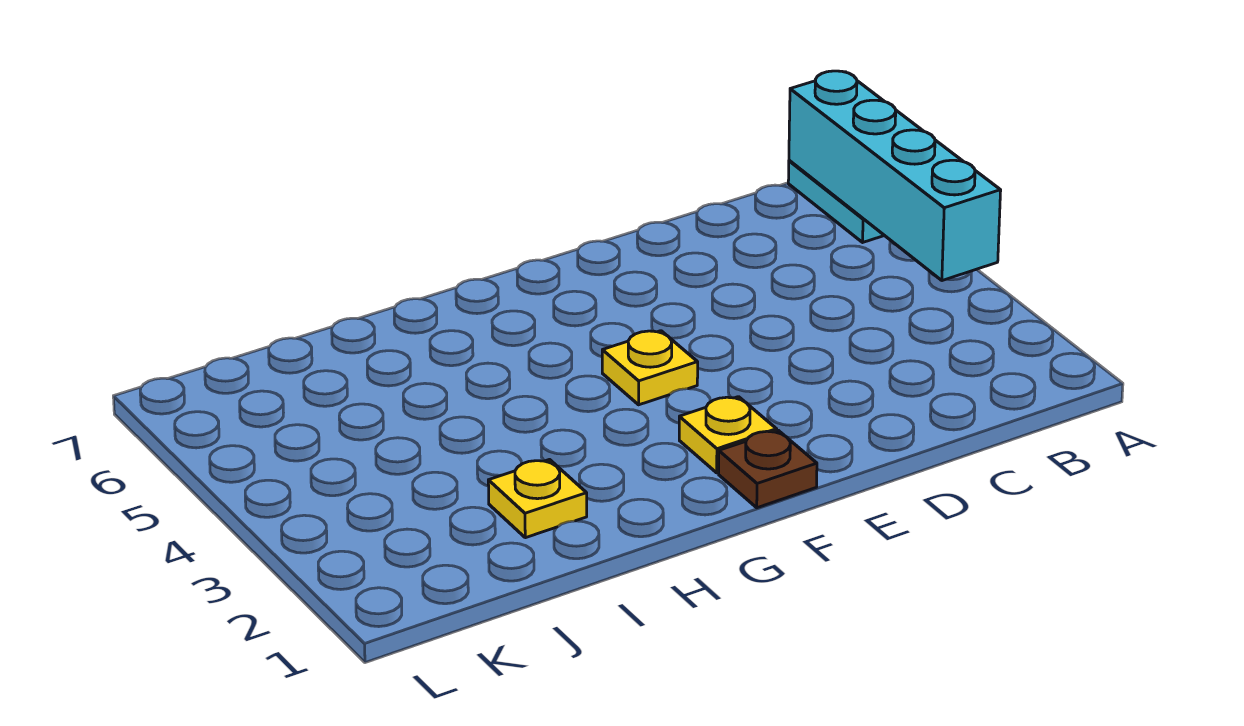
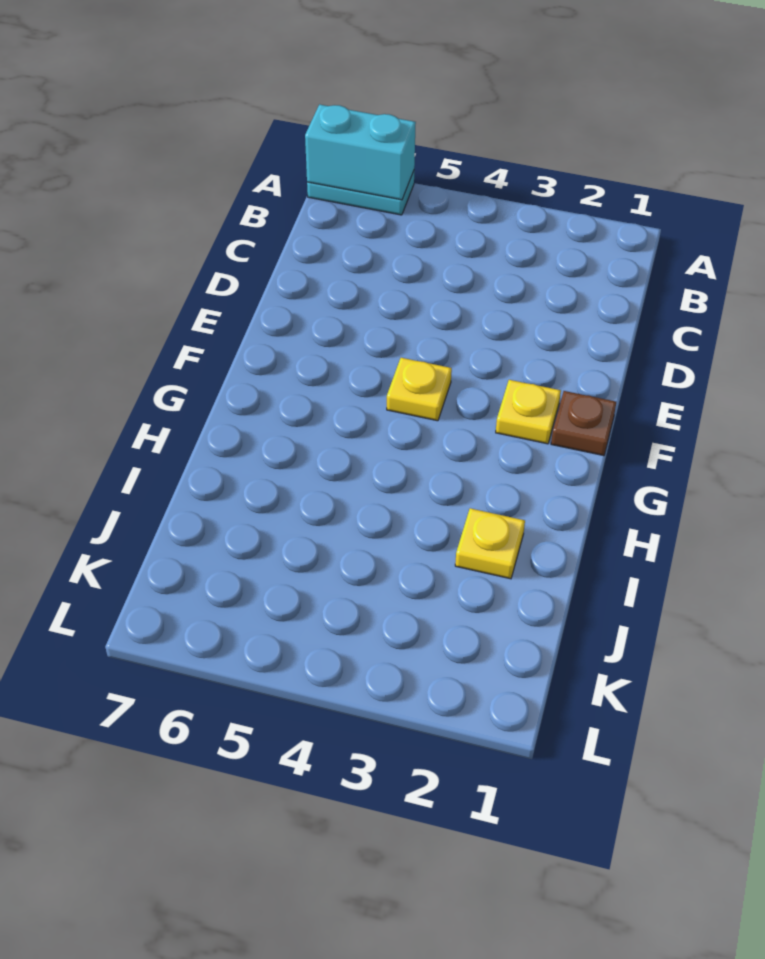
cyan 1x4 brick [789,71,1001,281] -> cyan 1x2 brick [305,104,416,200]

